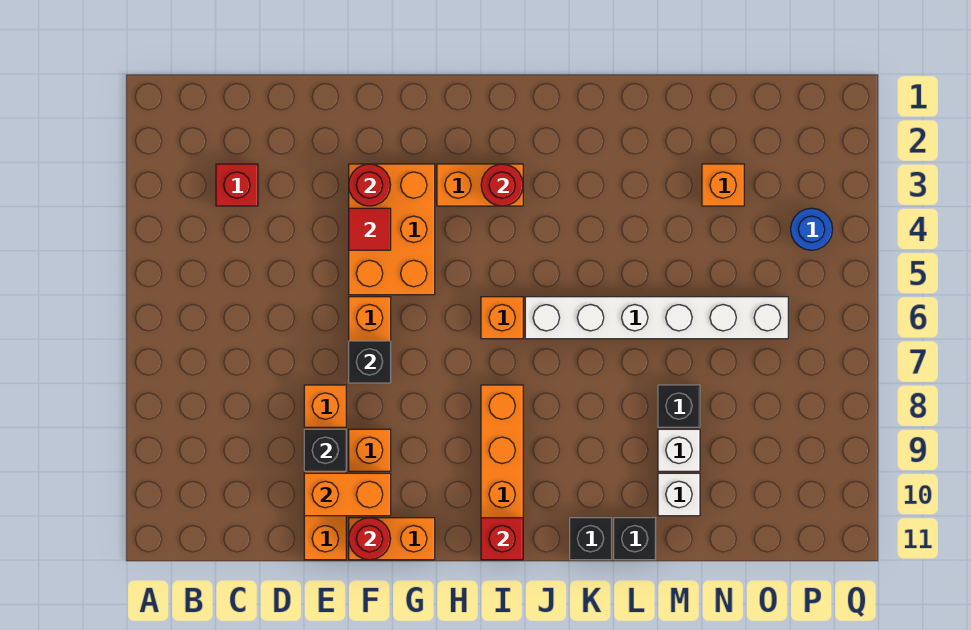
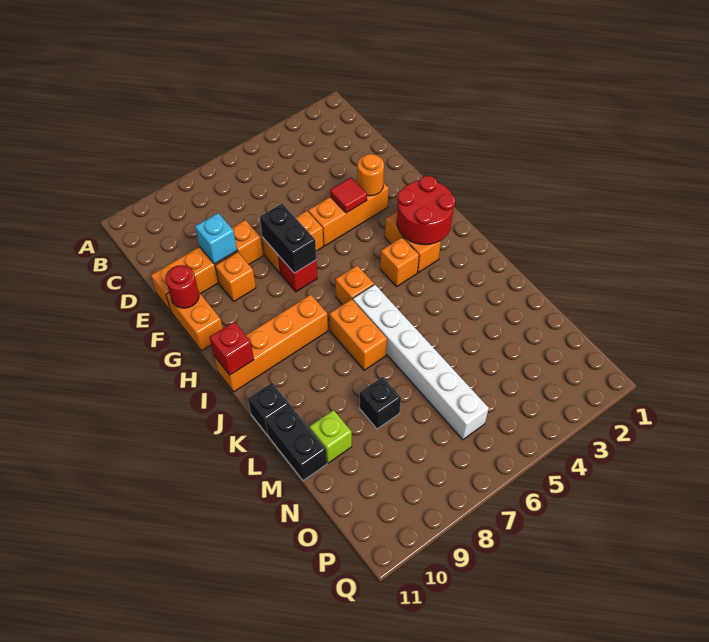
red 1x1 brick [216,164,258,206] -> red 1x1 brick moved to [279,256,317,292]
black 1x1 brick [304,429,346,471] -> cyan 1x1 brick [195,213,237,264]
orange 1x2 brick [304,473,391,516] -> orange 1x2 brick moved to [329,299,387,370]
orange 2x3 brick [349,164,435,295] -> orange 1x3 brick [308,181,389,246]
red 1x1 round brick [349,164,391,206] -> orange 1x1 round brick [357,154,384,196]
black 1x1 brick [349,341,391,383] -> black 1x2 brick [260,204,316,273]
red 1x1 round brick [481,164,523,206] -> red 2x2 round brick [397,176,455,245]
black 1x1 brick [614,518,656,560] -> black 1x2 brick [266,405,327,481]
white 1x1 brick [658,429,700,471] -> none
white 1x1 brick [658,473,700,516] -> lime 1x1 brick [310,410,352,463]
orange 1x1 brick [702,164,744,206] -> orange 1x1 brick moved to [380,237,419,286]
blue 1x1 round brick [791,208,833,250] -> none

